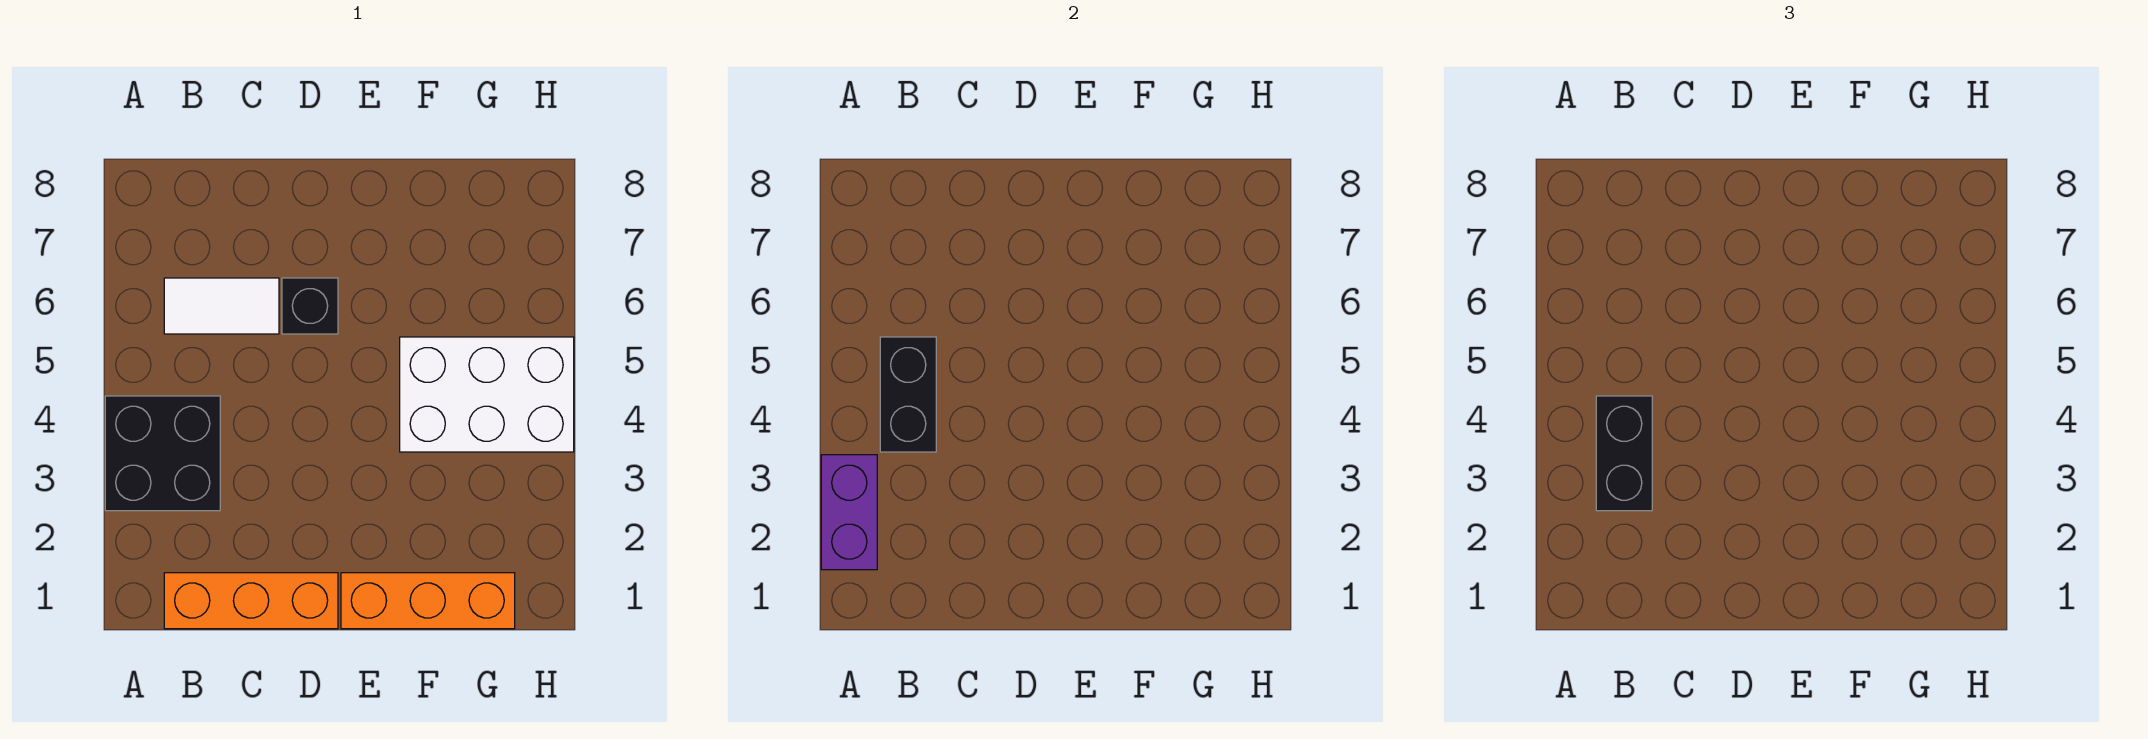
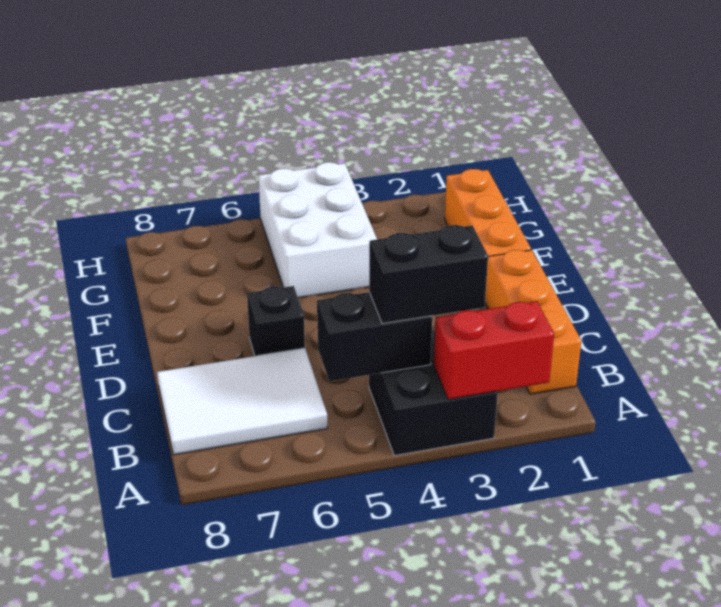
purple 1x2 brick [821,455,877,570] -> red 1x2 brick [434,301,554,400]
white 1x2 tile [164,278,279,334] -> white 2x3 tile [157,348,327,455]

